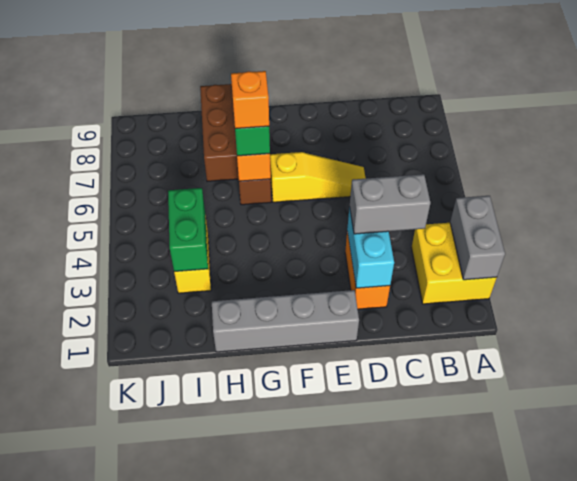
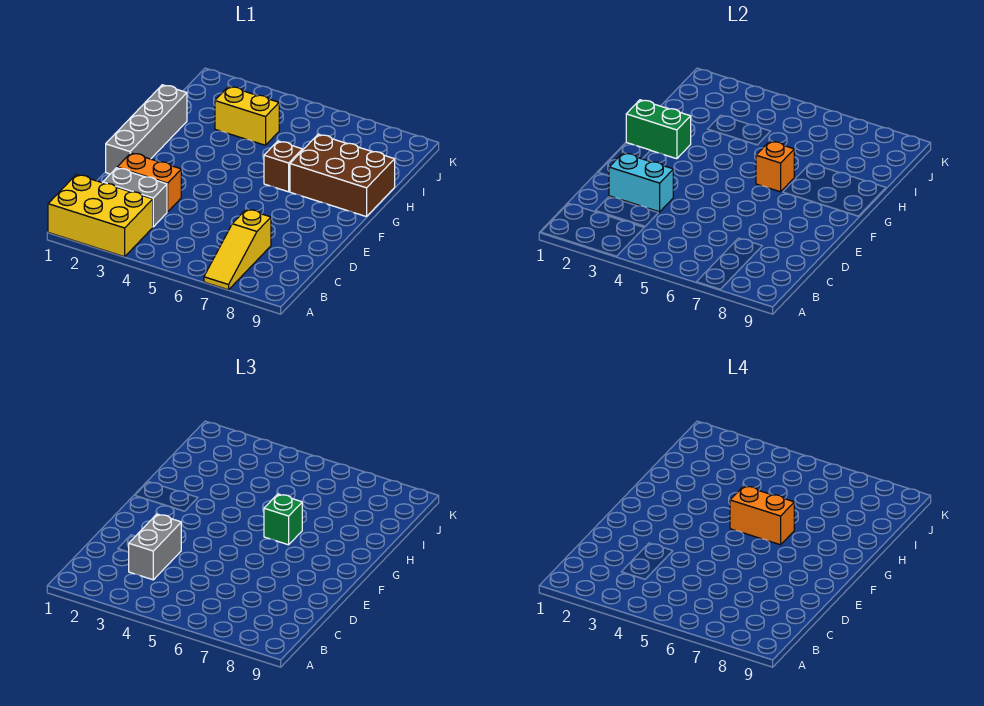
yellow 2x2 brick [411,223,497,304] -> yellow 2x3 brick [48,175,153,257]
grey 1x2 brick [450,196,505,280] -> grey 1x2 brick moved to [103,168,167,227]
yellow 1x3 slope [270,152,366,202] -> yellow 1x3 slope moved to [204,209,271,290]
orange 1x1 brick [231,71,269,129] -> orange 1x2 brick [730,486,794,545]
green 1x2 brick [168,188,208,272] -> green 1x2 brick moved to [626,100,691,159]

